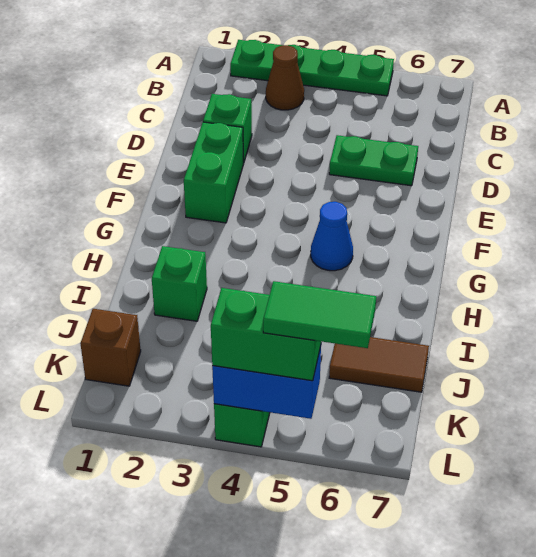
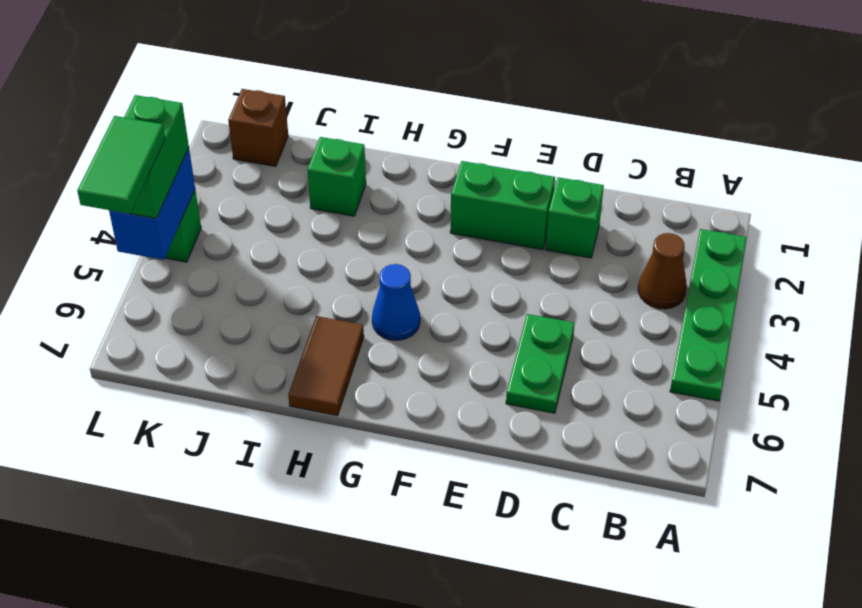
brown 1x2 tile [329,337,429,392] -> brown 1x2 tile moved to [288,316,364,416]

